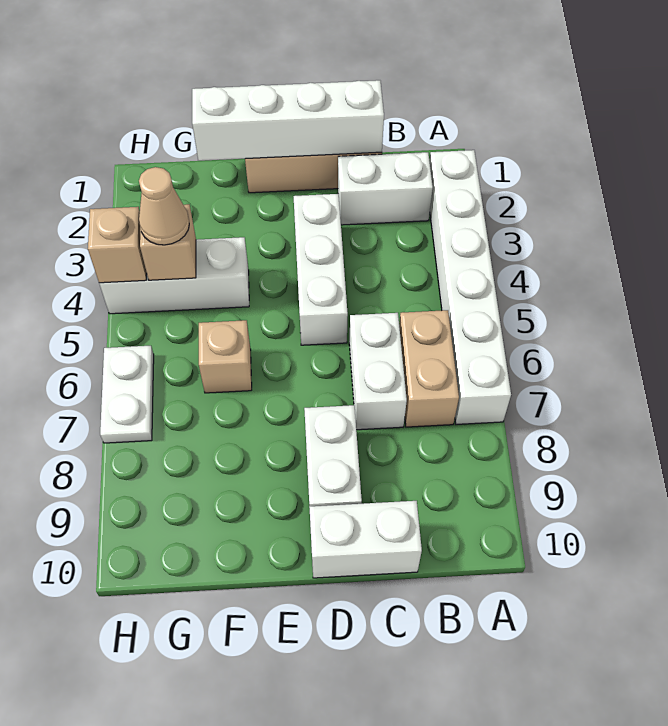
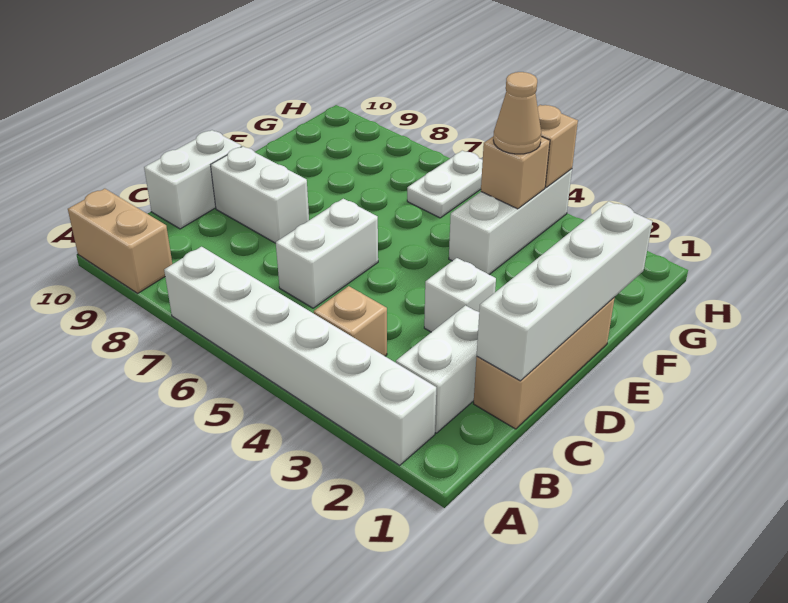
tan 1x2 brick [399,310,459,427] -> tan 1x2 brick moved to [68,189,172,293]
white 1x2 brick [349,313,407,430] -> white 1x2 brick turned to [276,199,378,308]
white 1x3 brick [294,194,348,345] -> white 1x1 brick [424,258,496,332]
tan 1x1 brick [199,320,252,393] -> tan 1x1 brick moved to [314,286,387,356]
white 1x2 plate [100,346,154,443] -> white 1x2 plate turned to [407,151,483,218]

